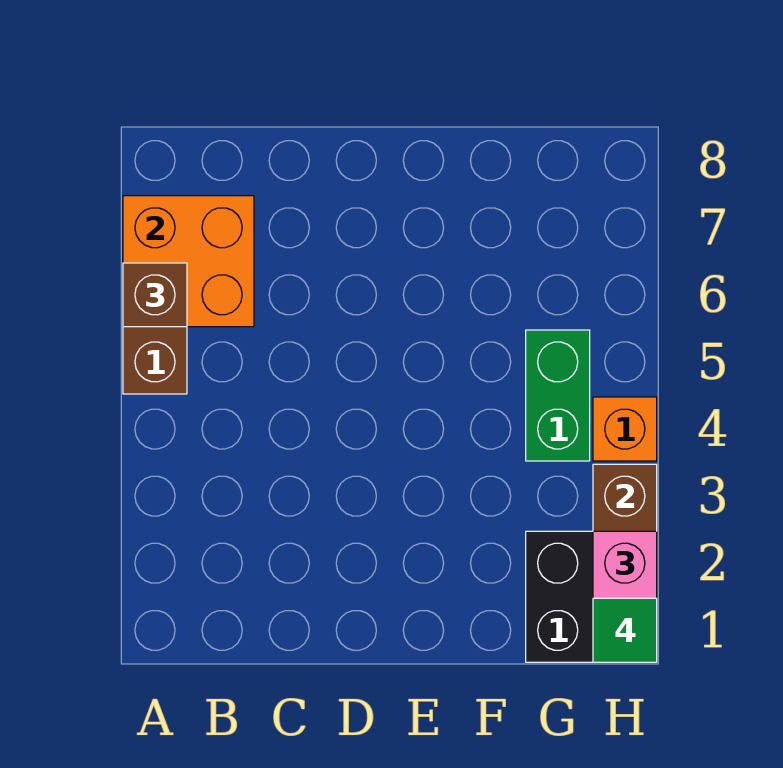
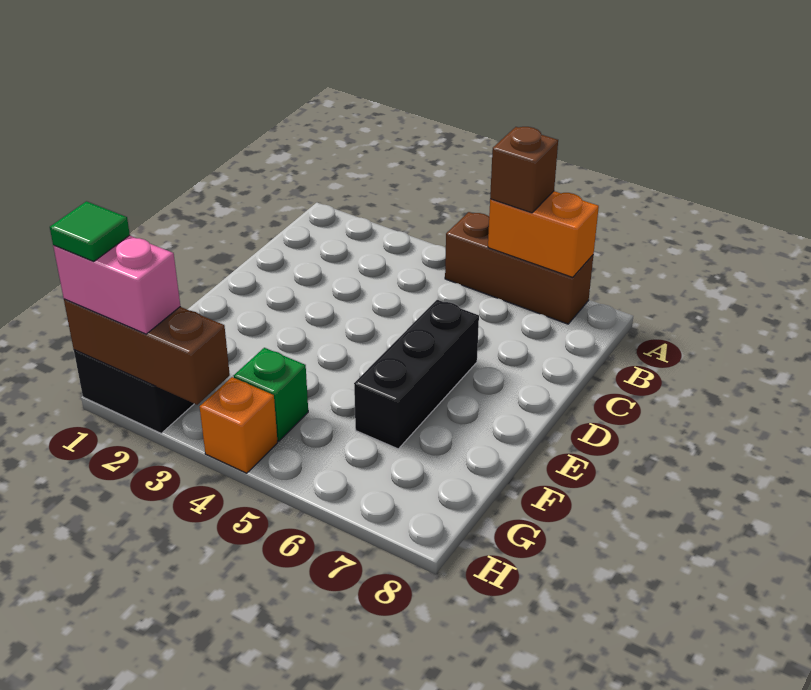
orange 2x2 brick [123,196,254,327] -> orange 1x2 brick [488,191,599,277]
none -> black 1x3 brick [354,300,479,449]
green 1x2 brick [526,330,590,461] -> green 1x1 brick [234,348,308,441]

